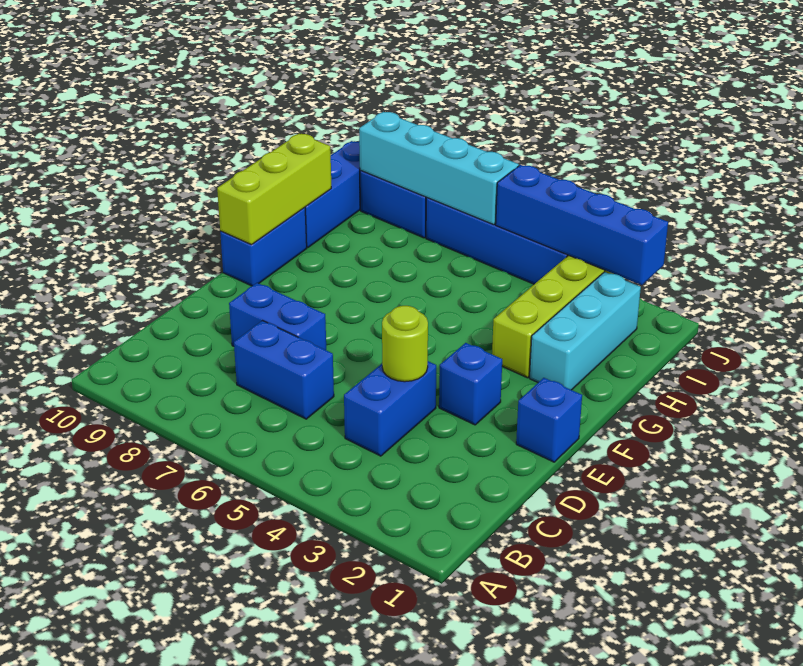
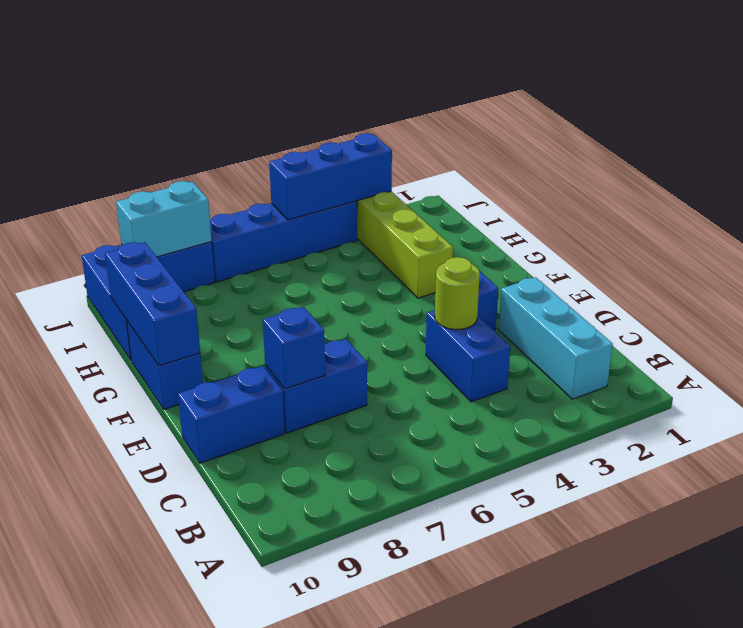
blue 1x2 brick [234,321,334,419] -> blue 1x2 brick moved to [178,366,285,463]
blue 1x1 brick [516,378,582,462] -> blue 1x1 brick moved to [263,307,325,389]
lime 1x3 brick [217,134,331,245] -> blue 1x3 brick [105,242,200,366]
cyan 1x3 brick [529,272,641,390] -> cyan 1x3 brick moved to [499,277,613,399]
blue 1x4 brick [496,165,668,285] -> blue 1x3 brick [269,133,392,220]
cyan 1x4 brick [359,112,519,225] -> cyan 1x2 brick [116,181,212,257]

